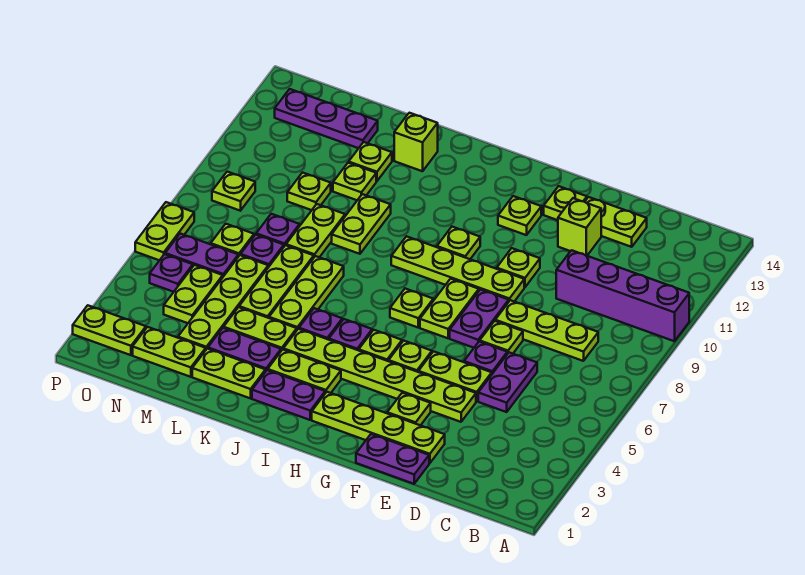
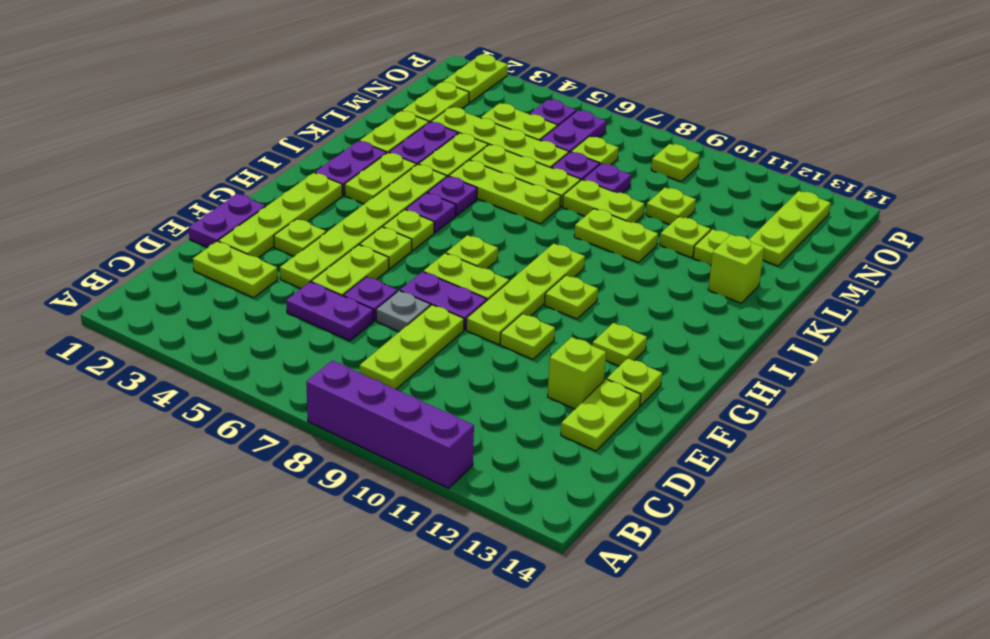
purple 1x4 brick [556,250,689,341] -> purple 1x4 brick turned to [306,361,474,488]
lime 1x1 plate [480,321,523,354] -> grey 1x1 plate [376,291,430,332]
purple 1x3 plate [275,89,378,148] -> lime 1x3 plate [749,191,831,266]
lime 1x2 plate [135,202,194,260] -> lime 1x2 plate moved to [193,241,278,298]

